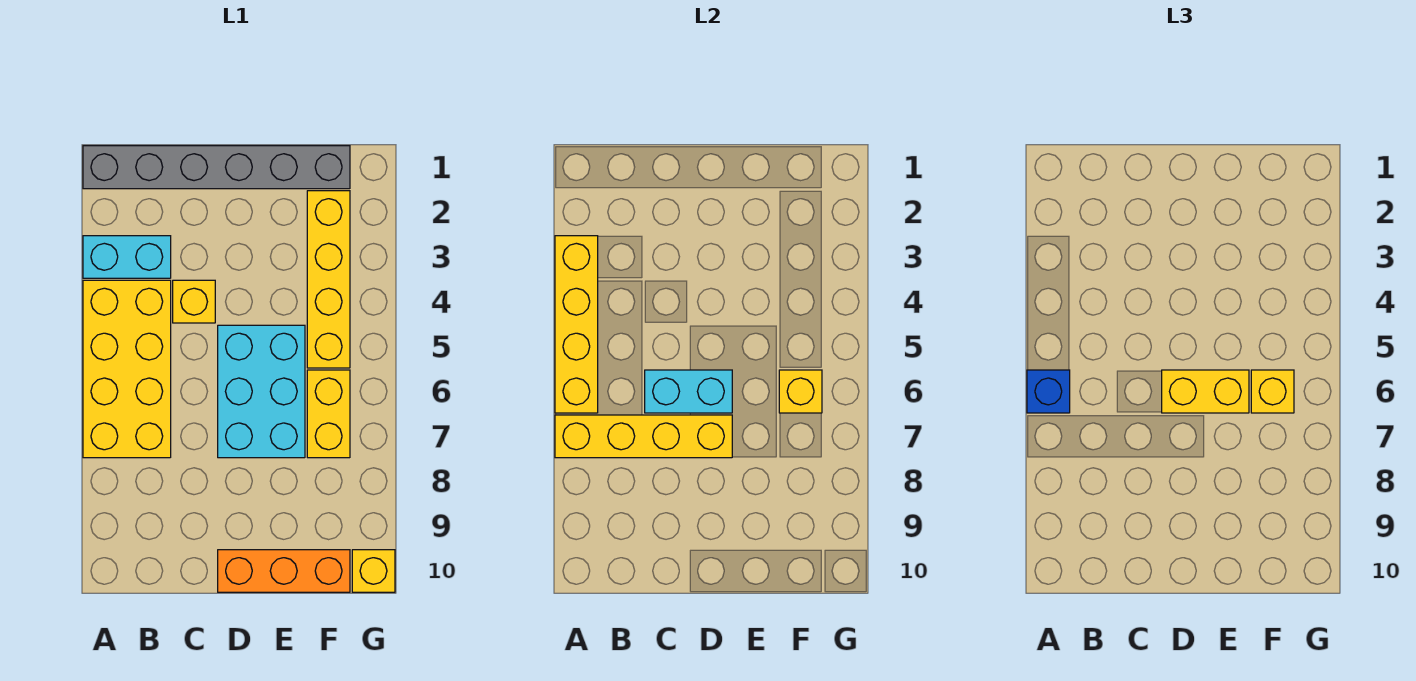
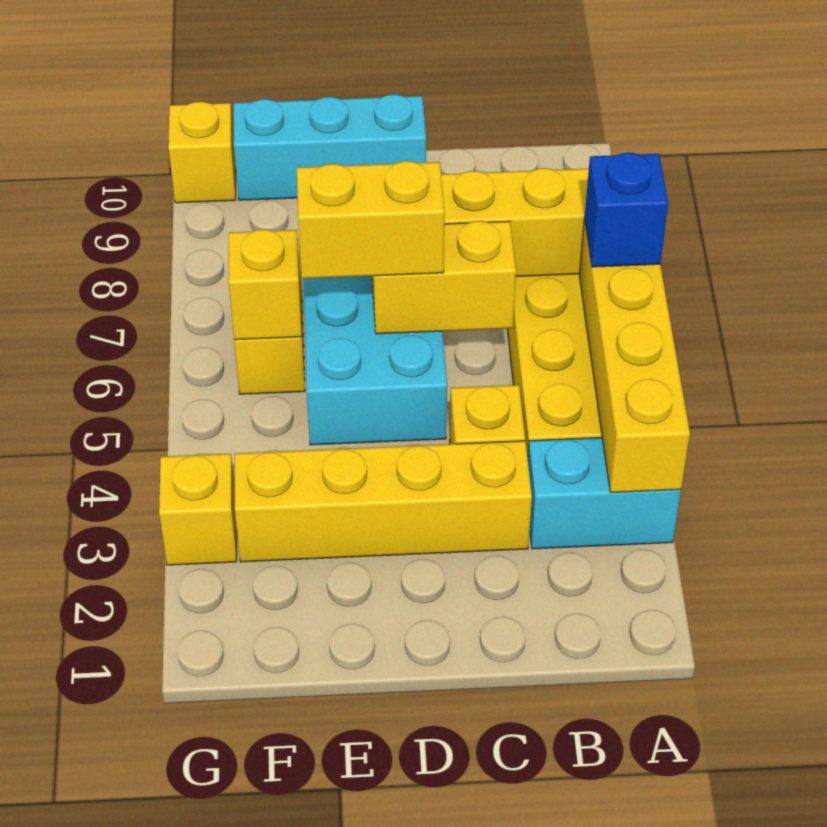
grey 1x6 brick [83,146,350,189] -> none
cyan 1x2 brick [645,370,732,413] -> yellow 1x2 brick [372,221,516,334]
orange 1x3 brick [218,550,350,592] -> cyan 1x3 brick [234,95,426,200]
yellow 1x4 brick [307,191,350,368] -> yellow 1x4 brick turned to [235,441,532,562]
yellow 1x1 brick [1251,370,1294,413] -> yellow 1x1 brick moved to [159,454,237,565]

